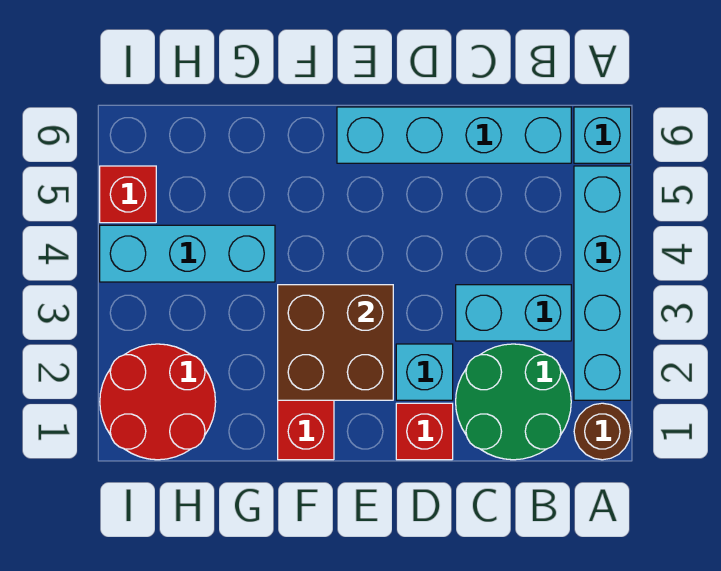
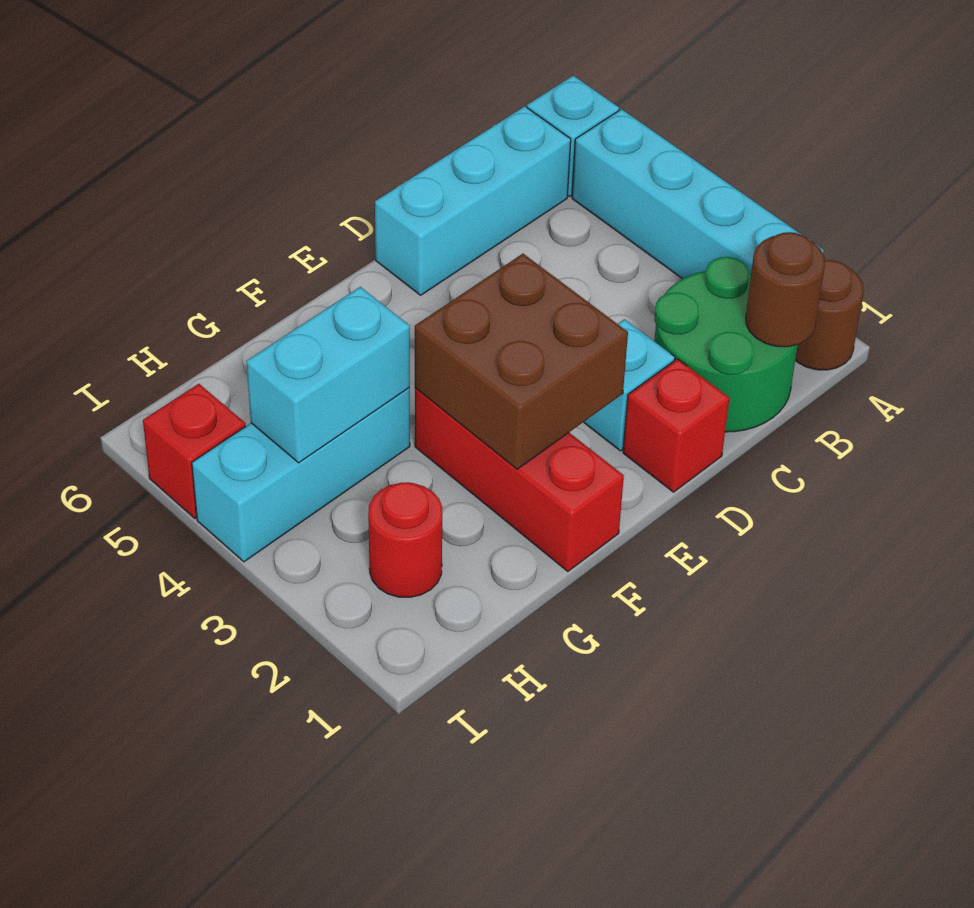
none -> brown 1x1 round brick [746,232,825,347]
cyan 1x2 brick [456,285,571,341] -> cyan 1x2 brick moved to [246,287,410,463]
cyan 1x4 brick [337,107,571,163] -> cyan 1x3 brick [375,106,571,295]
red 2x2 round brick [100,344,216,460] -> red 1x1 round brick [368,482,442,597]

